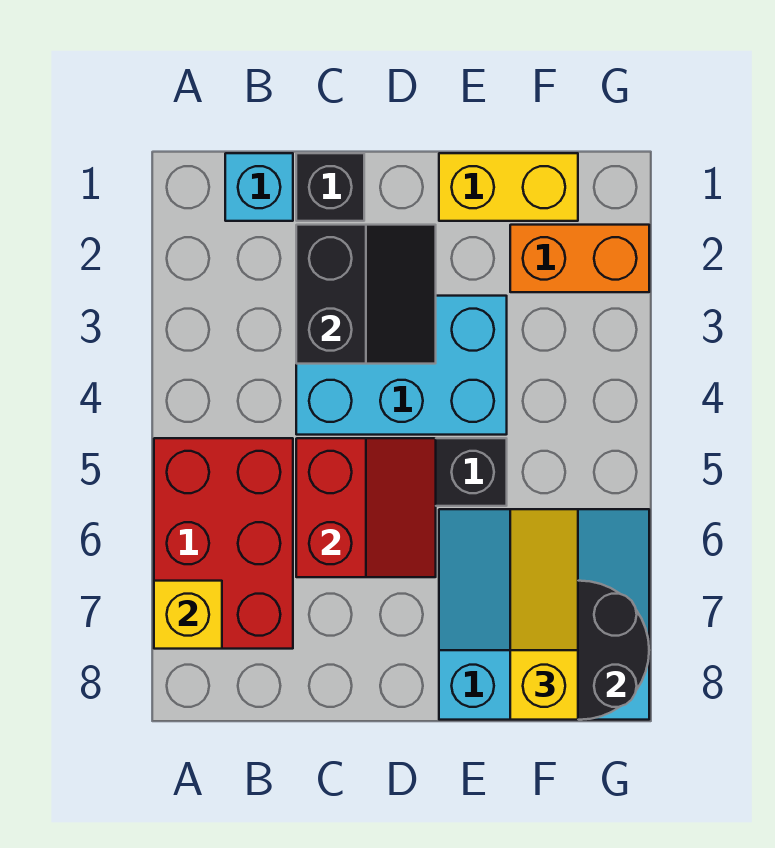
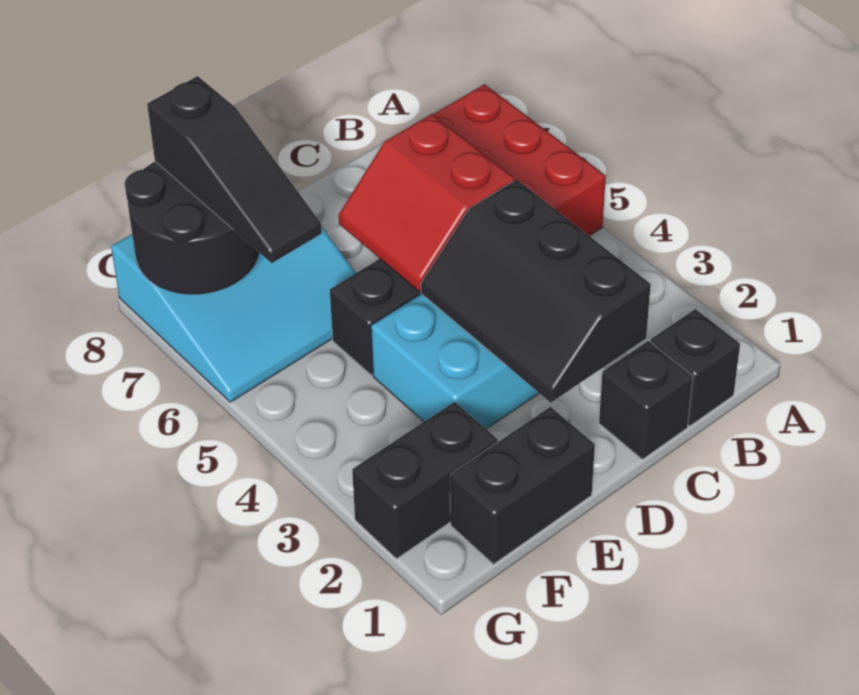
yellow 1x1 brick [154,581,222,649] -> none
cyan 1x1 brick [225,153,293,221] -> black 1x1 brick [650,309,740,426]
black 2x2 slope [296,225,436,364] -> black 2x3 slope [421,180,651,402]
yellow 1x2 brick [439,153,578,221] -> black 1x2 brick [450,407,595,564]
orange 1x2 brick [510,225,649,292] -> black 1x2 brick [352,402,498,559]
yellow 1x3 slope [510,509,578,720] -> black 1x3 slope [147,76,322,263]

